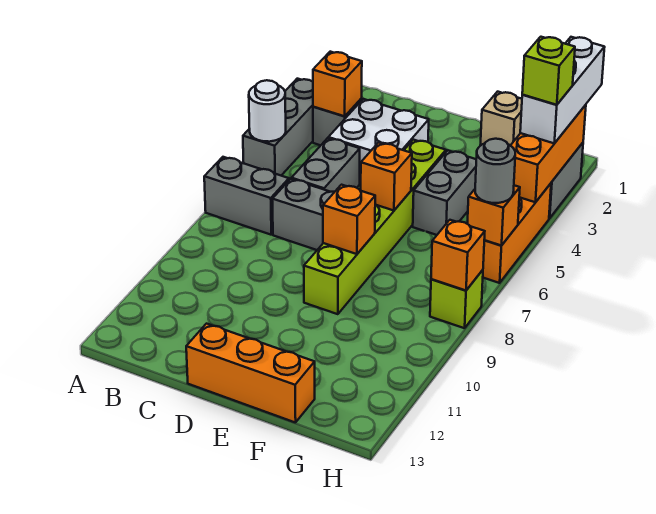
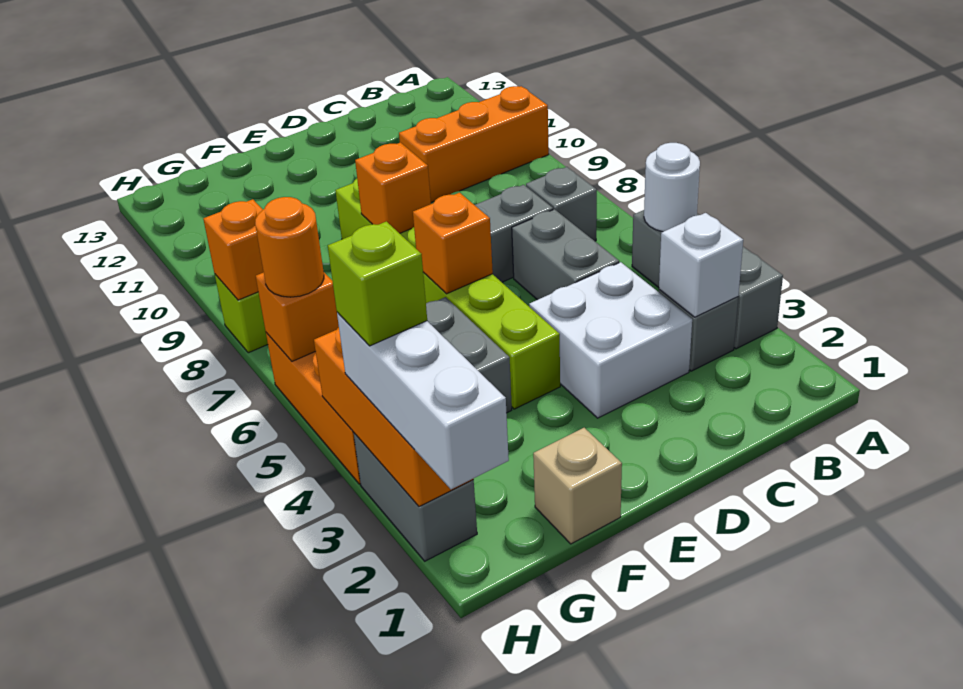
grey 1x2 brick [204,157,289,235] -> grey 1x1 brick [526,167,597,241]
orange 1x1 brick [313,52,362,116] -> white 1x1 brick [659,213,743,317]
orange 1x3 brick [186,324,315,423] -> orange 1x3 brick moved to [399,86,549,202]
grey 1x1 round brick [475,139,515,203] -> orange 1x1 round brick [255,197,324,297]

